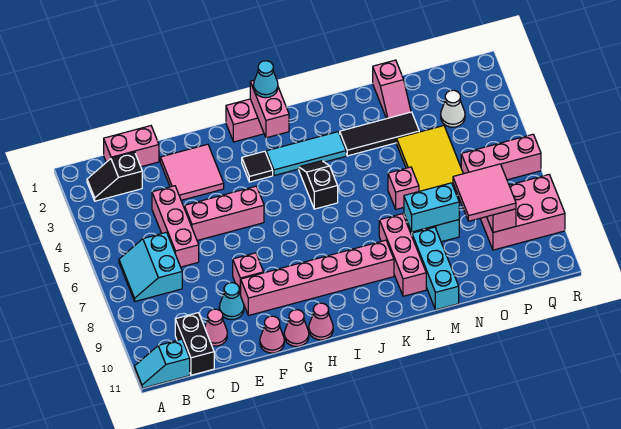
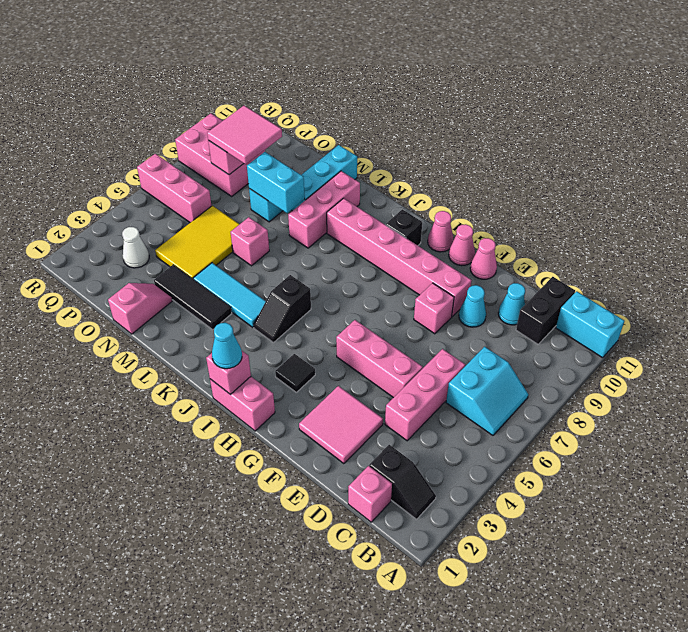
cyan 1x2 slope [134,339,190,388] -> cyan 1x2 brick [556,291,624,358]
pink 1x2 brick [104,126,159,167] -> pink 1x1 brick [348,466,392,522]
pink 1x1 cone [205,309,227,346] -> cyan 1x1 cone [498,283,525,325]
pink 1x2 brick [250,80,289,138] -> pink 1x1 brick [206,351,251,394]
cyan 1x3 tile [266,132,346,175] -> cyan 1x3 tile moved to [193,263,266,327]
none -> black 1x1 brick [386,209,422,245]

